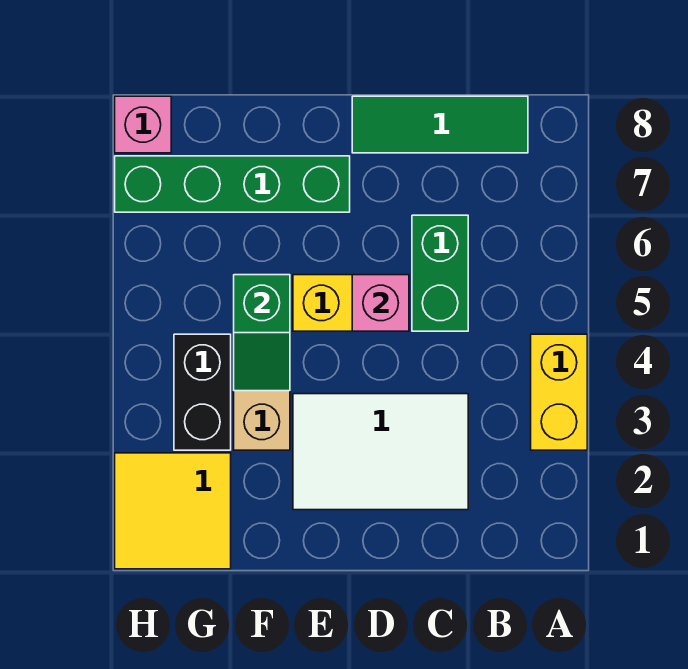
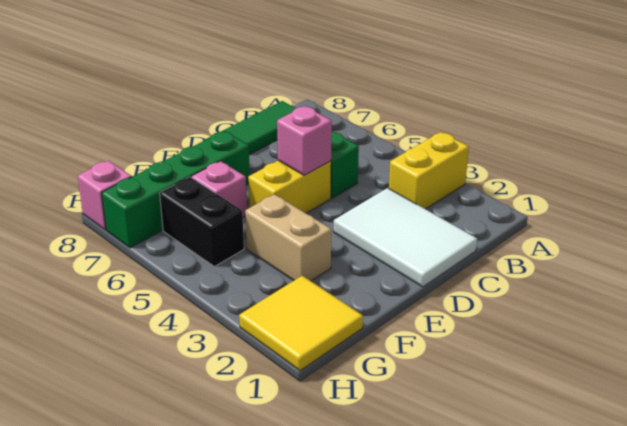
yellow 1x2 brick [531,334,587,450] -> yellow 1x2 brick turned to [389,132,469,209]
white 2x3 tile [293,394,468,510] -> white 2x3 tile turned to [334,188,477,287]
green 1x2 slope [234,275,290,391] -> none
none -> pink 1x1 brick [191,161,247,217]
black 1x2 brick [174,334,231,450] -> black 1x2 brick moved to [160,177,244,266]

